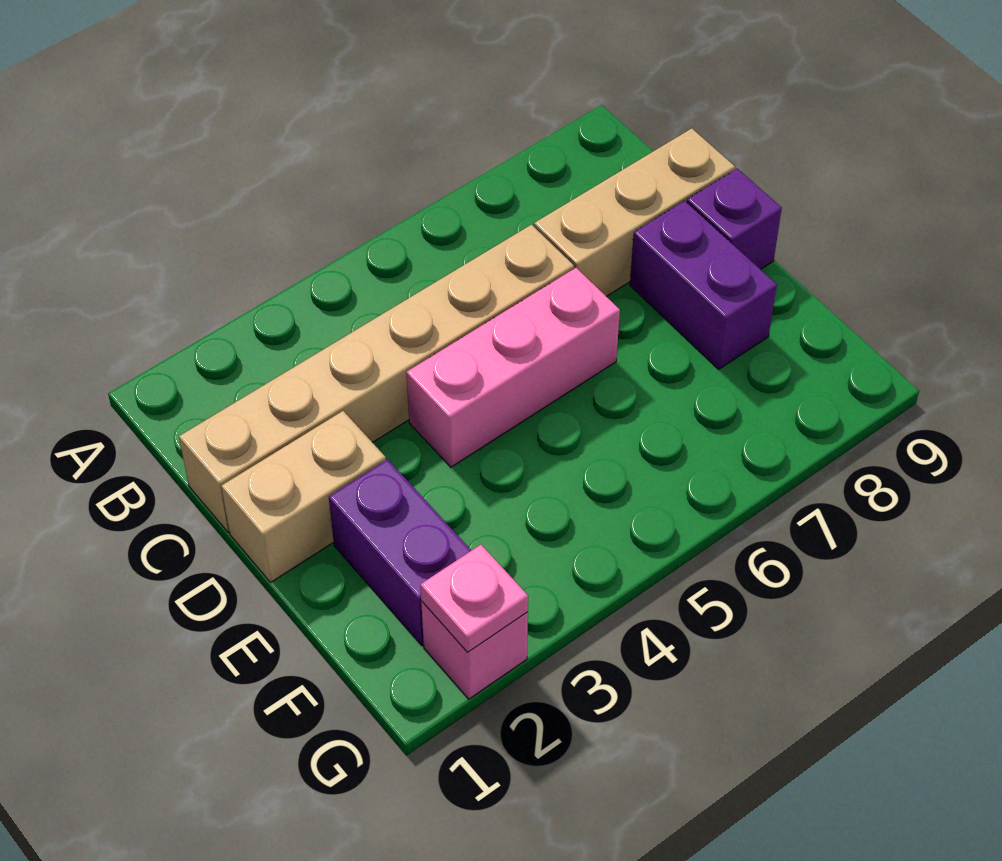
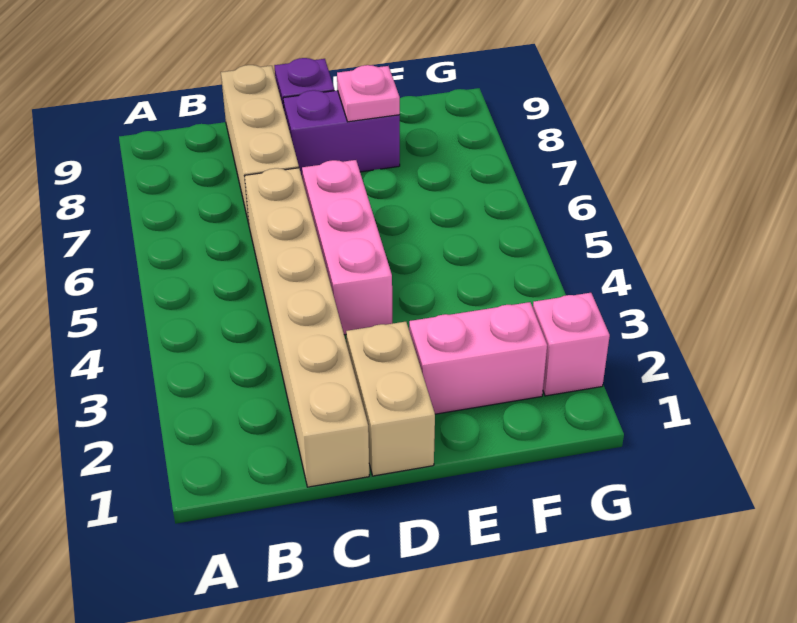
purple 1x2 brick [329,459,471,645] -> pink 1x2 brick [409,302,547,414]
pink 1x1 plate [420,545,528,652] -> pink 1x1 plate moved to [337,65,400,122]

